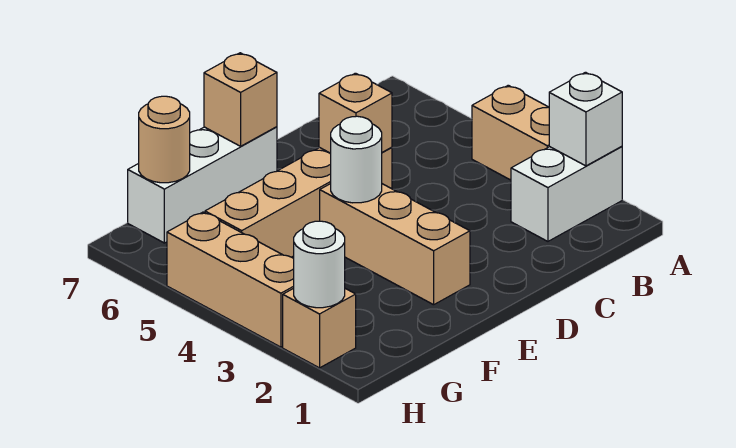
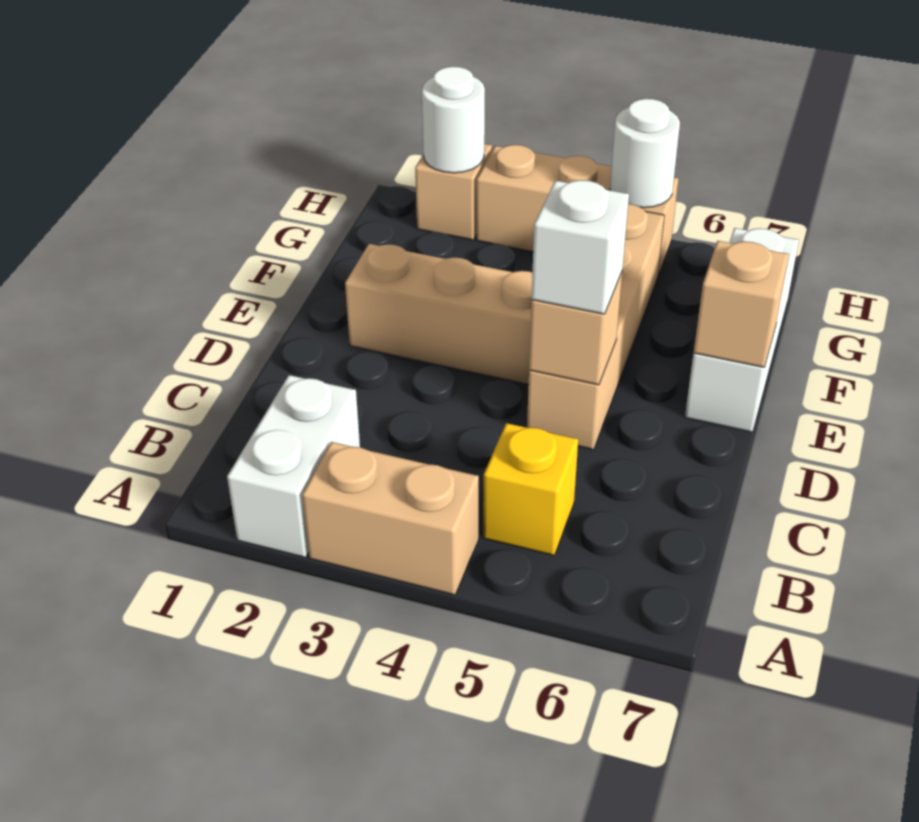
white 1x1 brick [549,72,622,166] -> white 1x1 brick moved to [532,180,629,314]
none -> yellow 1x1 brick [483,423,578,556]
white 1x1 round brick [331,116,382,203] -> white 1x1 round brick moved to [610,99,680,208]
tan 1x1 round brick [139,96,190,183] -> none

